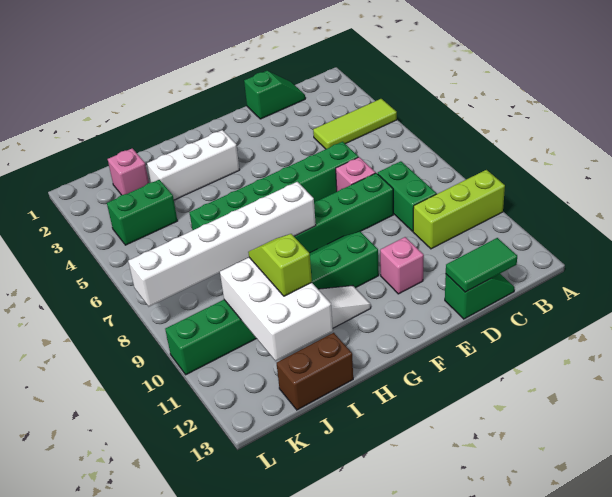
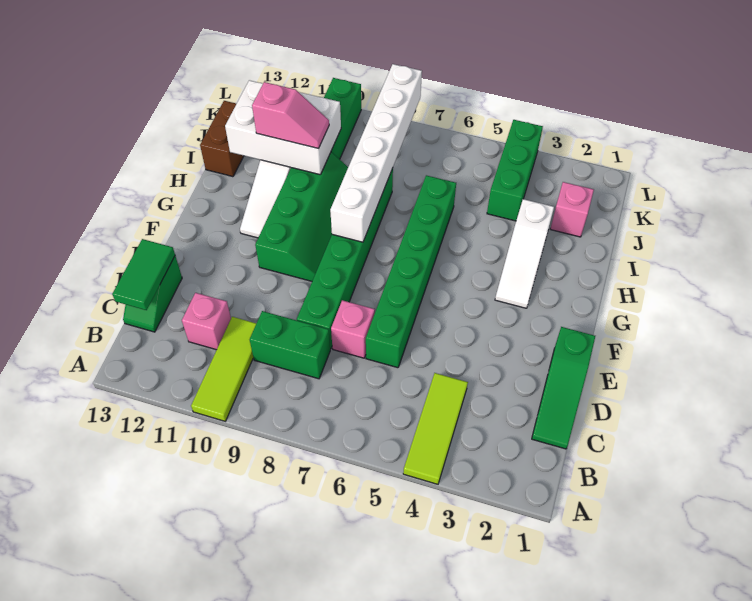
lime 1x3 brick [413,170,505,249] -> lime 1x3 tile [191,317,256,421]
green 1x2 slope [244,71,305,119] -> green 1x3 slope [532,327,595,449]
pink 1x1 brick [380,237,424,294] -> pink 1x1 brick moved to [182,293,231,350]
white 1x3 brick [147,130,239,200] -> white 1x3 slope [495,199,554,308]
lime 1x2 slope [248,234,312,296] -> pink 1x2 slope [252,82,329,149]
green 1x2 brick [107,180,177,245] -> green 1x3 brick [487,120,543,221]

